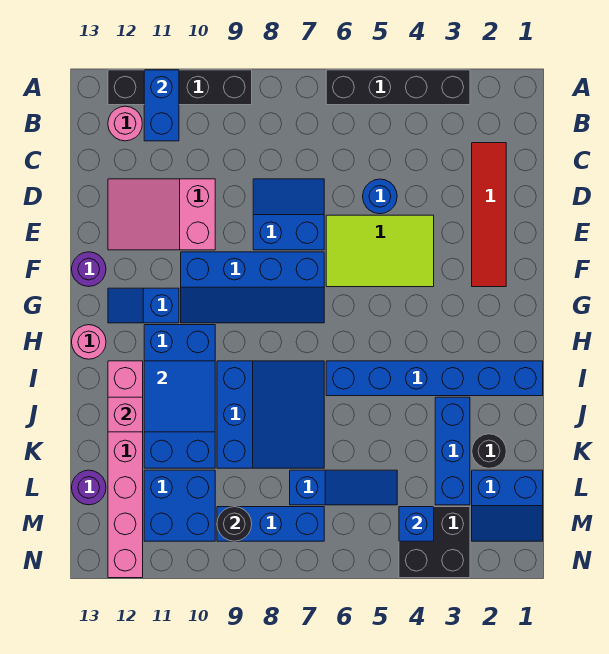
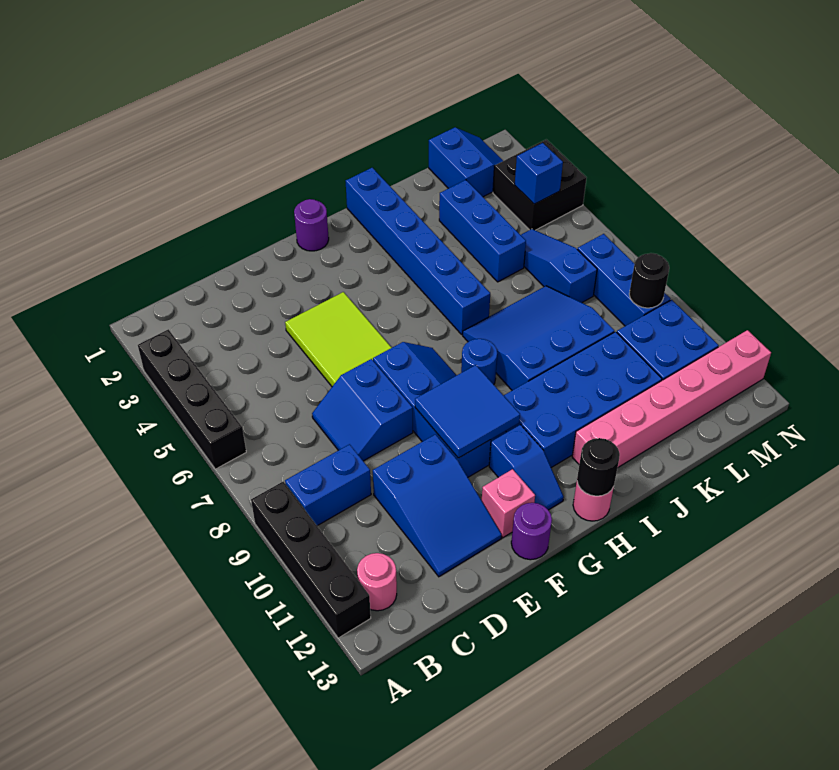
blue 1x2 brick [144,70,179,141] -> blue 1x2 brick moved to [285,444,371,526]
red 1x4 tile [472,143,506,287] -> none
blue 1x1 round brick [363,179,397,214] -> blue 1x1 round brick moved to [461,339,497,384]
pink 2x3 slope [108,179,215,250] -> blue 2x3 slope [373,434,502,577]
blue 2x2 tile [144,361,215,432] -> blue 2x2 tile moved to [415,365,520,458]
blue 1x3 brick [435,397,470,505] -> blue 1x3 brick turned to [439,180,526,282]
pink 1x1 brick [108,397,143,432] -> pink 1x1 brick moved to [482,469,535,538]
black 1x1 round brick [472,434,506,468] -> black 1x1 round brick moved to [577,438,620,496]
purple 1x1 round brick [72,470,106,505] -> purple 1x1 round brick moved to [294,199,329,251]

